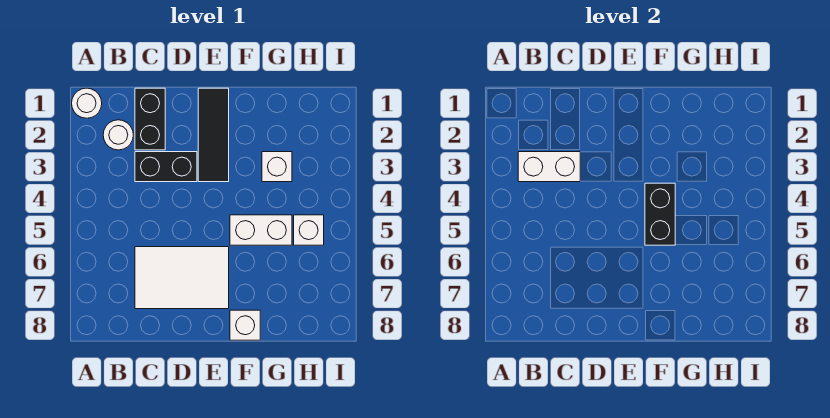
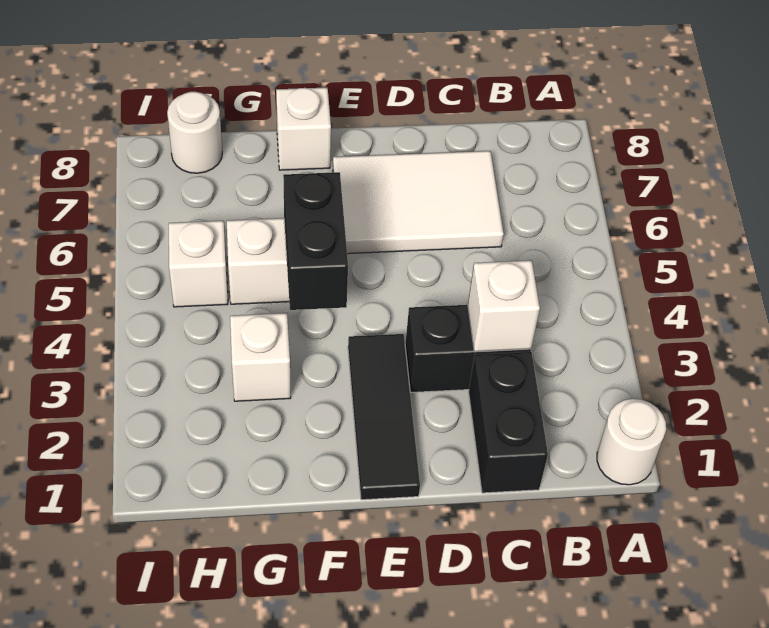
white 1x1 round brick [103,120,133,150] -> white 1x1 round brick moved to [167,92,222,173]
white 1x2 brick [518,152,580,182] -> white 1x1 brick [468,260,540,352]

